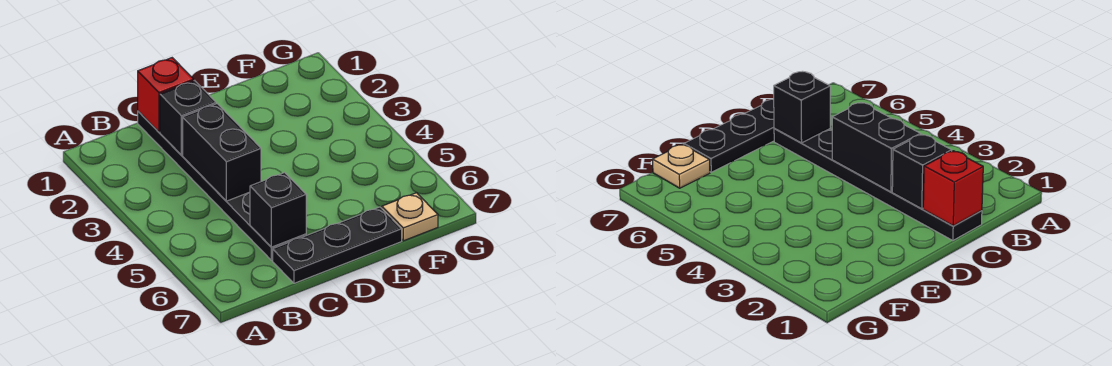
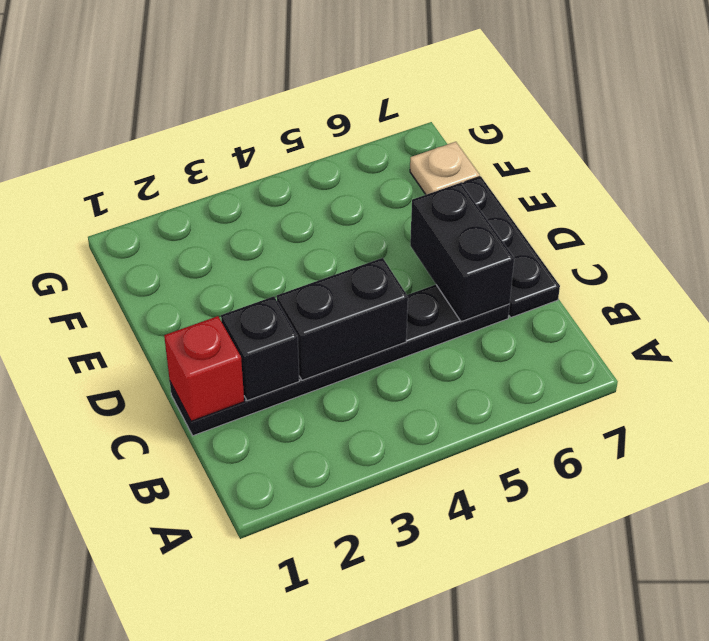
black 1x1 brick [250,172,306,247] -> black 1x2 brick [410,183,514,322]

